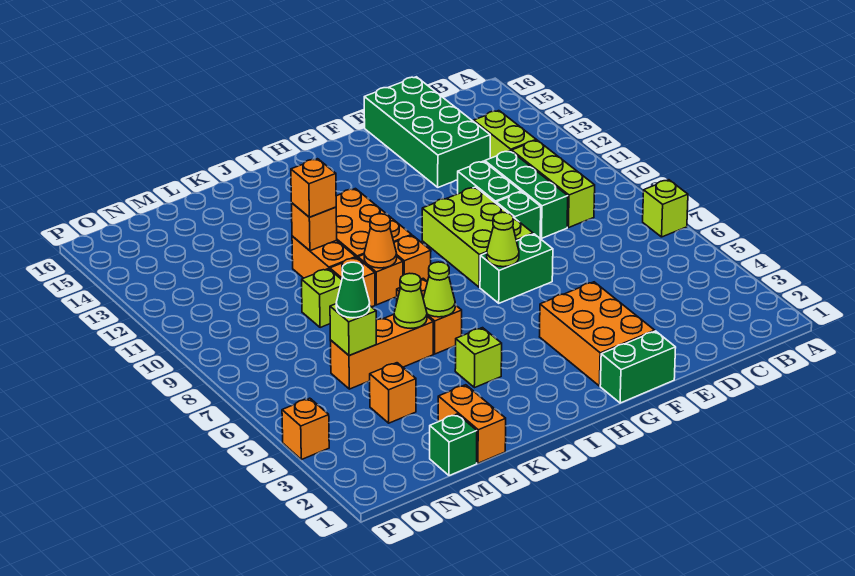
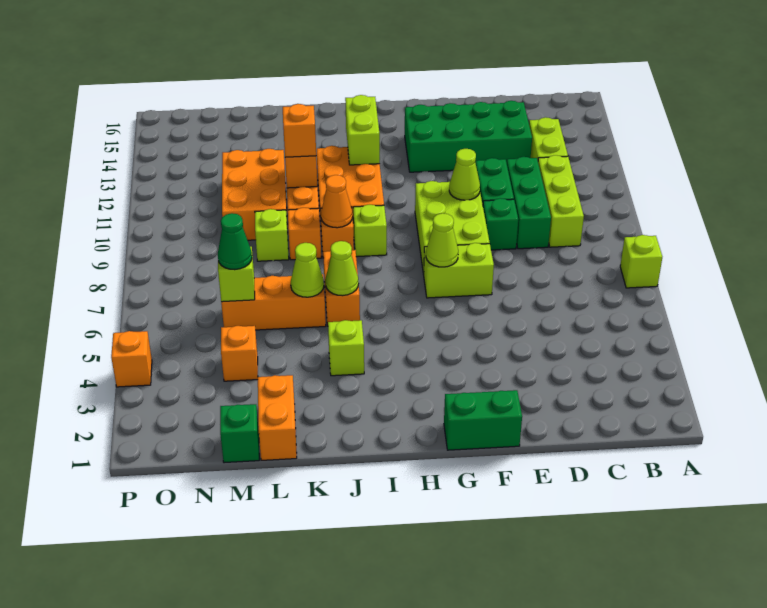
green 2x4 brick [364,77,490,187] -> green 2x4 brick turned to [405,101,532,172]
orange 2x3 brick [540,282,655,386] -> orange 2x3 brick moved to [222,149,288,240]
green 1x2 brick [480,234,553,303] -> lime 1x2 brick [424,243,494,298]
none -> lime 1x1 cone [449,149,480,200]
orange 1x1 brick [394,235,431,282] -> lime 1x1 brick [353,205,387,257]
none -> lime 1x2 brick [345,95,380,165]

